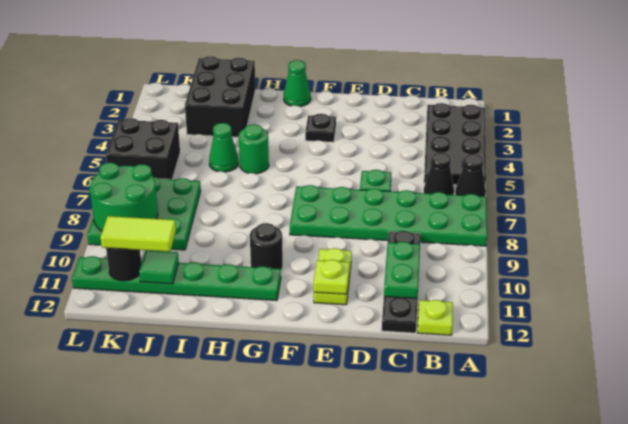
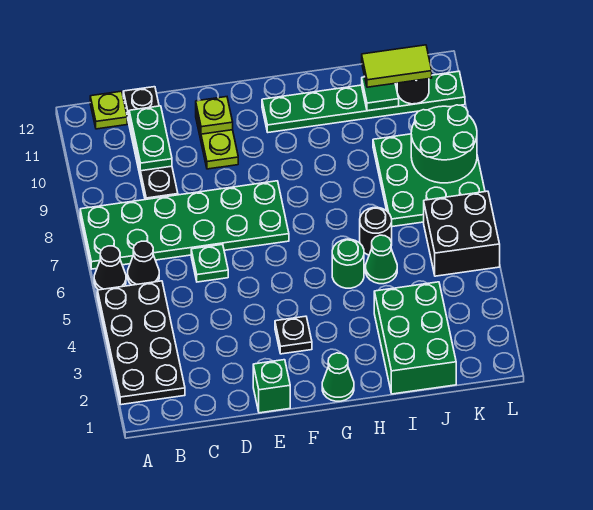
none -> green 1x1 brick [253,360,290,413]
black 1x1 round brick [250,223,283,270] -> black 1x1 round brick moved to [360,207,392,255]
black 2x3 brick [185,56,256,137] -> green 2x3 brick [374,282,456,394]

